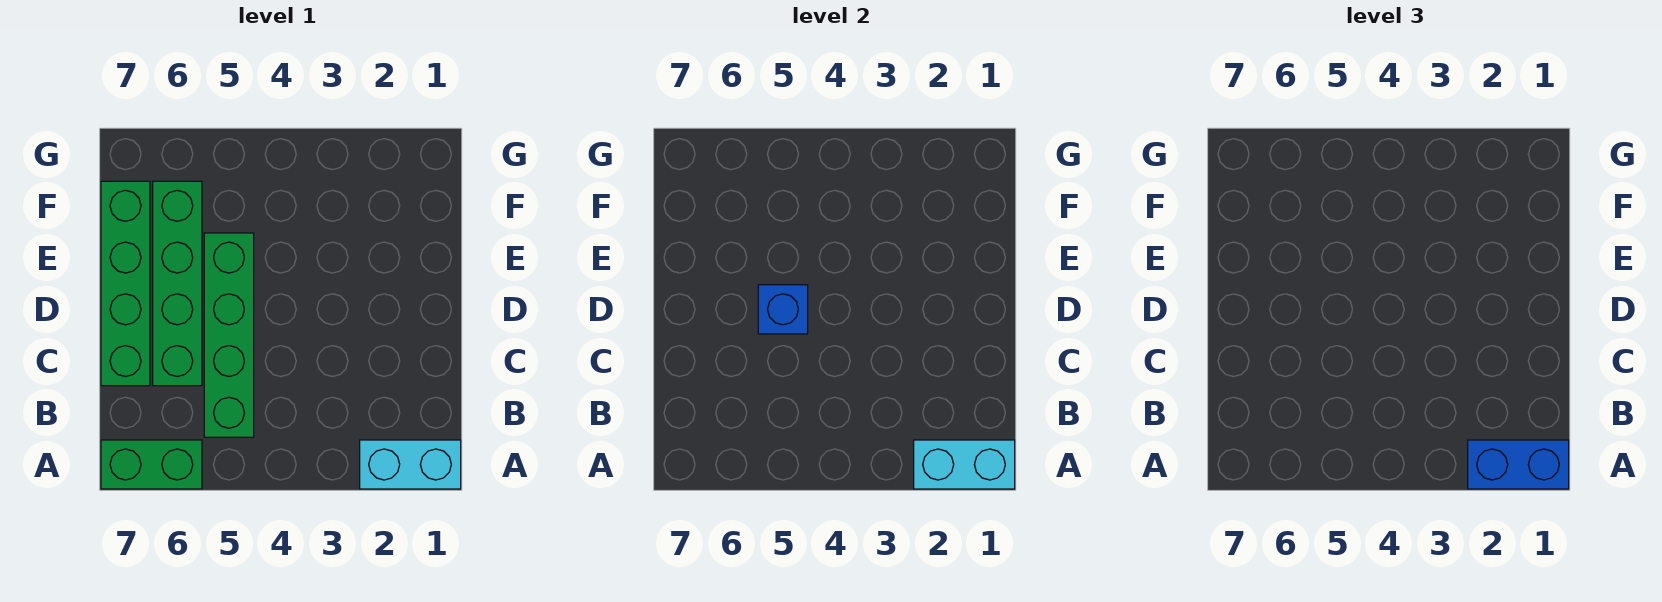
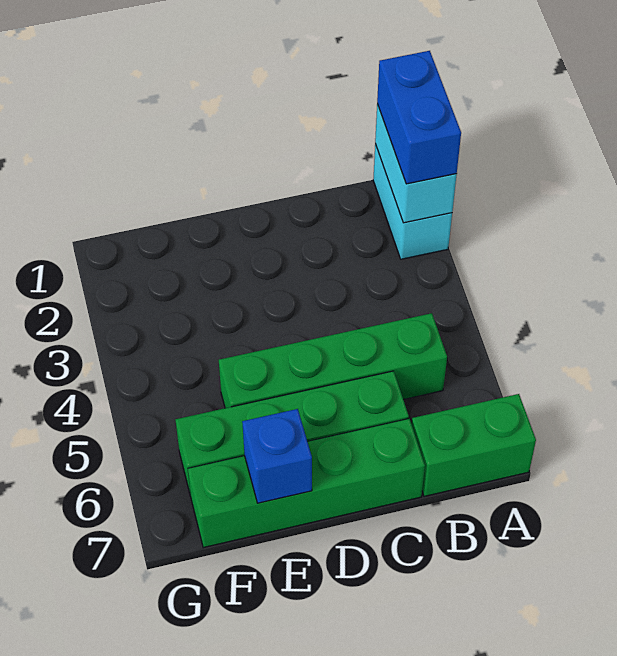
green 1x2 brick [101,440,202,489] -> green 1x2 brick turned to [412,394,536,496]
blue 1x1 brick [758,285,808,334] -> blue 1x1 brick moved to [242,409,312,503]

